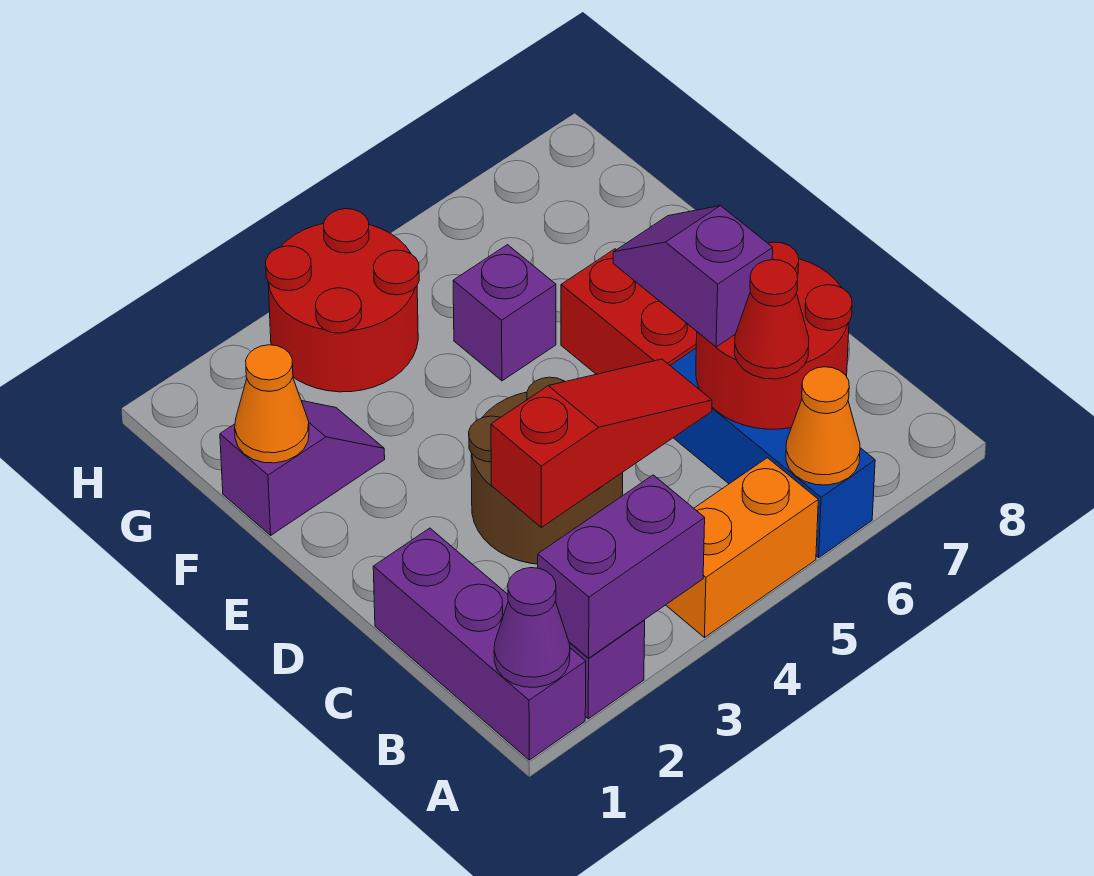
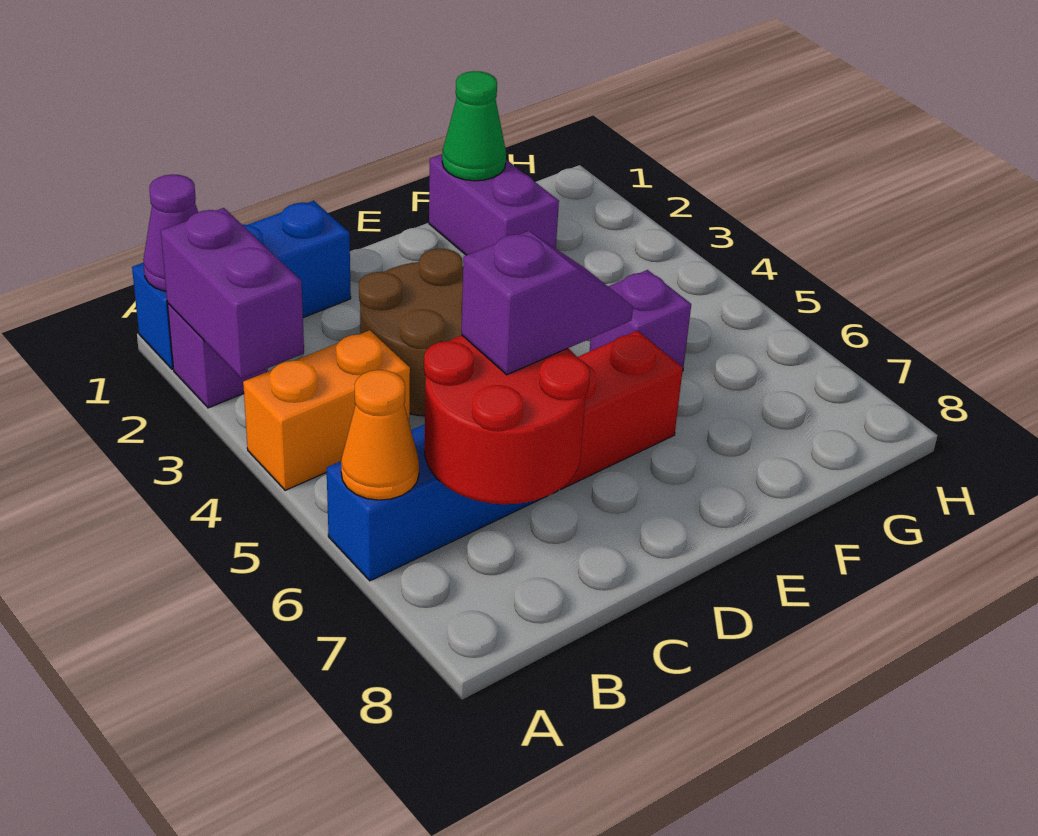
purple 1x3 brick [373,528,586,760] -> blue 1x3 brick [132,201,351,369]
orange 1x2 brick [666,458,818,637] -> orange 1x2 brick turned to [243,330,410,490]
red 1x1 cone [734,260,809,379] -> none
red 1x3 slope [491,359,712,527] -> none
purple 1x2 slope [220,401,385,535] -> purple 1x2 brick [429,154,559,255]
orange 1x1 cone [235,345,309,463] -> green 1x1 cone [442,71,506,181]
red 2x2 round brick [266,209,419,392] -> none

